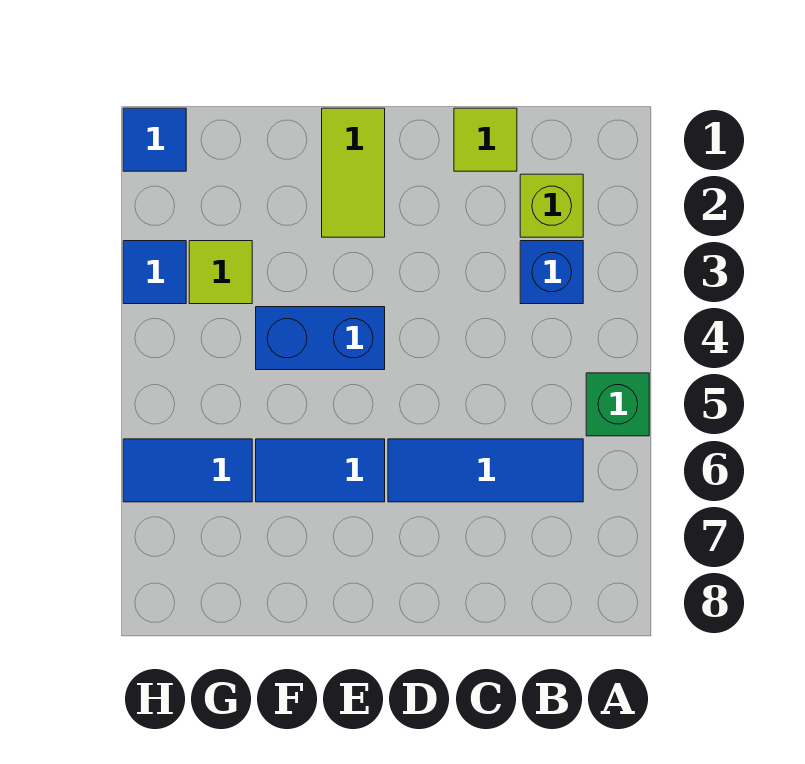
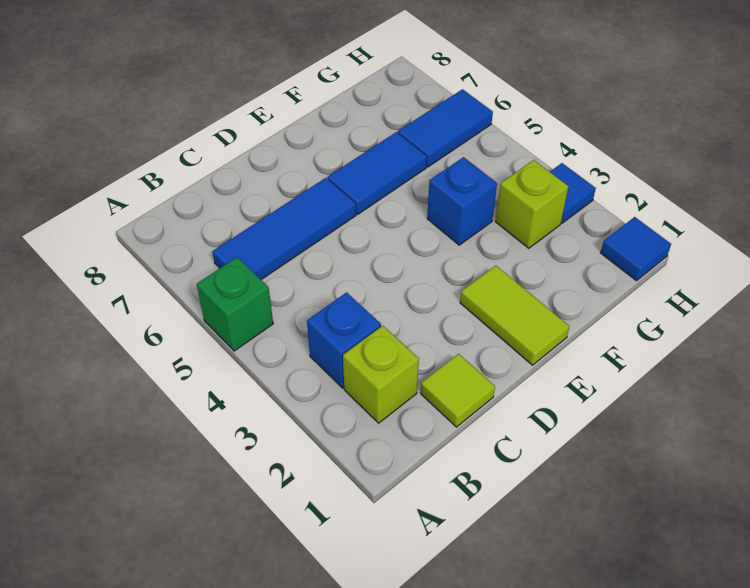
blue 1x2 brick [256,307,385,370] -> blue 1x1 brick [427,157,497,245]
lime 1x1 tile [189,241,252,304] -> lime 1x1 brick [495,160,568,248]

